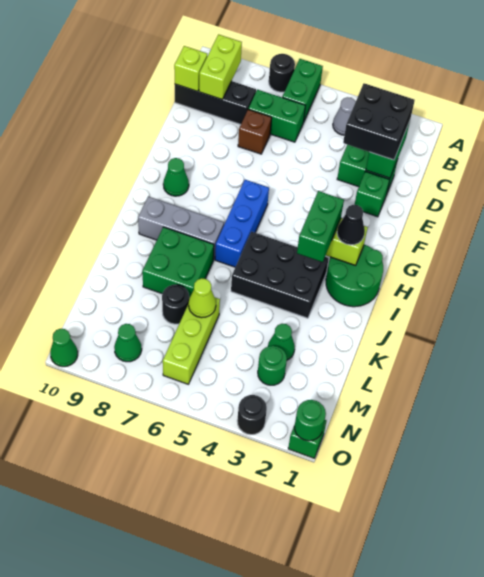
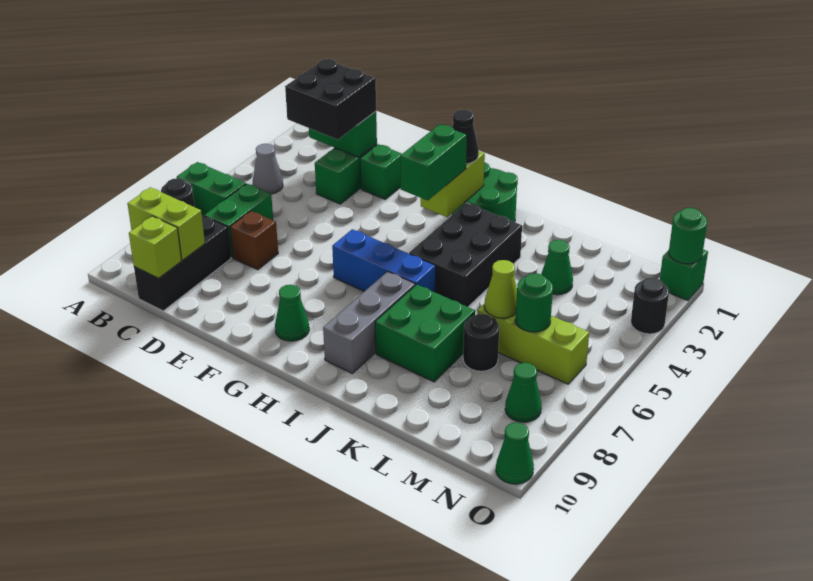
green 1x2 brick [297,191,344,262] -> green 1x2 brick turned to [400,124,467,201]
green 1x1 round brick [258,346,287,385] -> green 1x1 round brick moved to [515,273,553,332]

